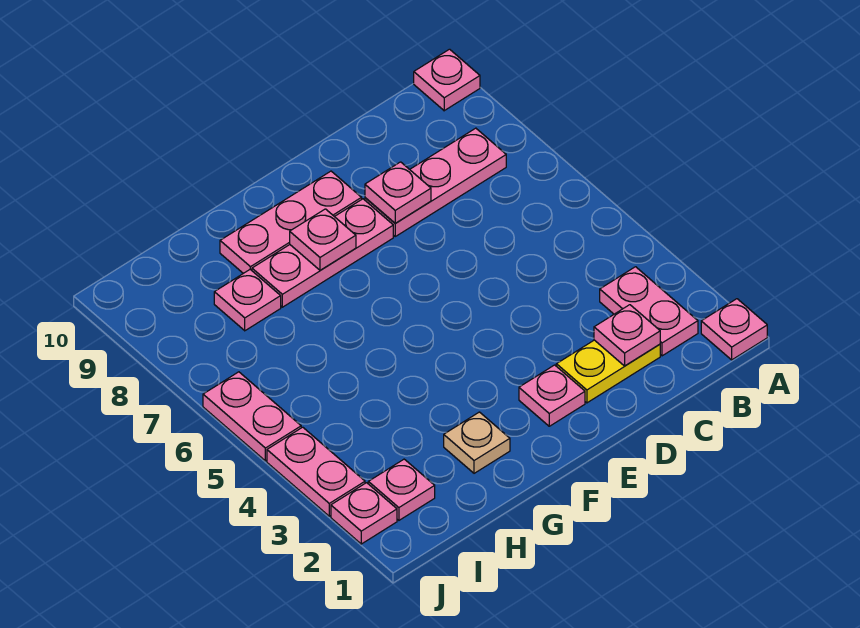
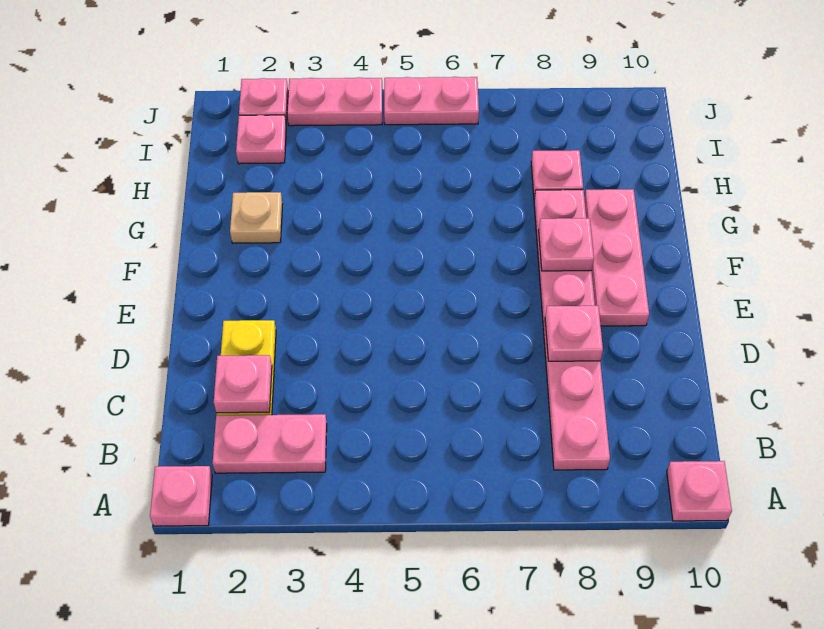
pink 1x1 plate [519,365,585,426] -> none

